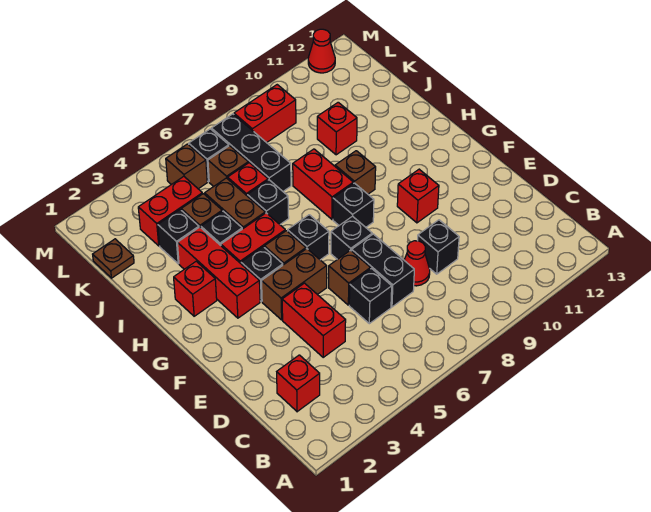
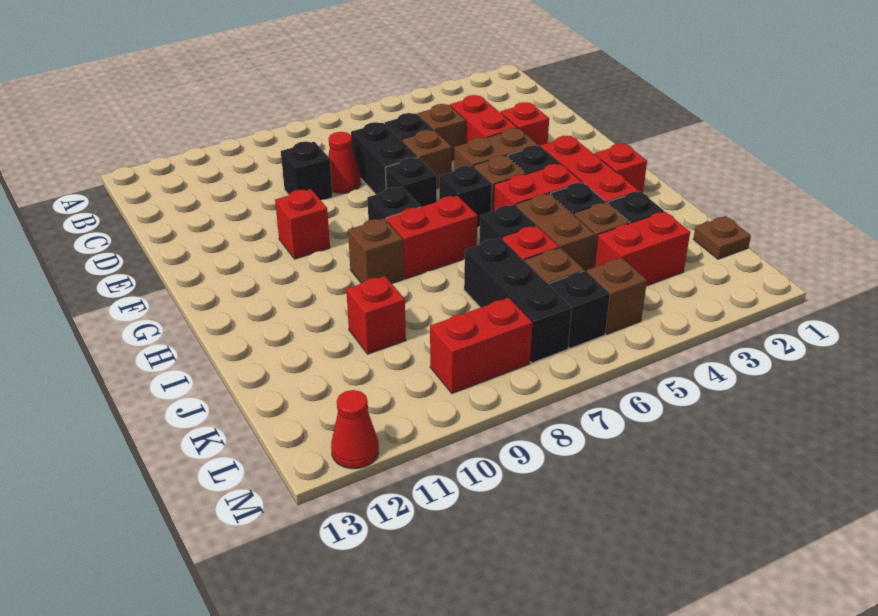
red 1x1 brick [277,355,320,412] -> red 1x1 brick moved to [500,102,549,147]
none -> brown 1x1 brick [417,104,466,161]
red 1x2 brick [293,149,353,219] -> red 1x2 brick turned to [386,196,477,279]

